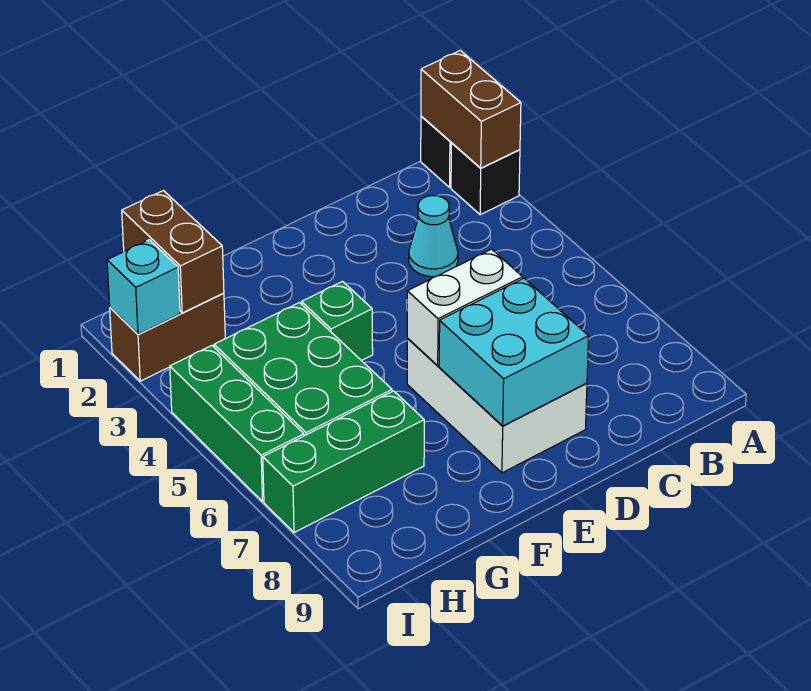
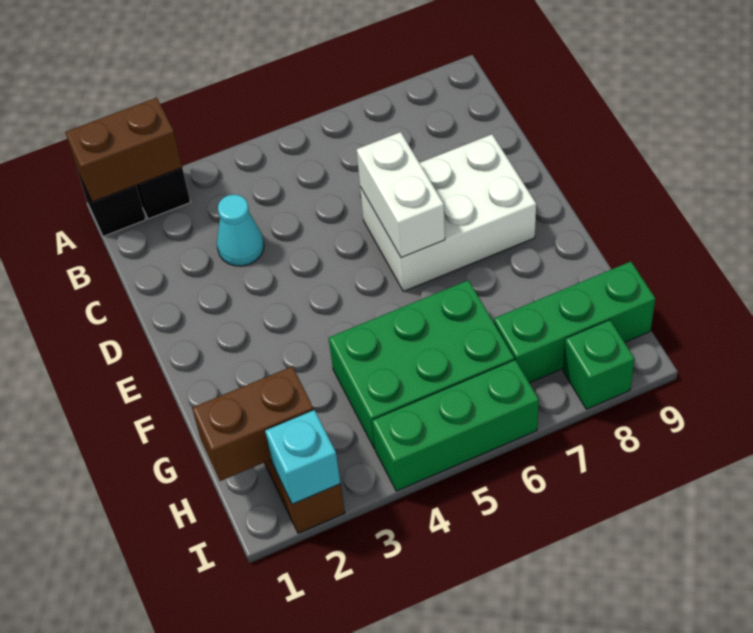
cyan 2x2 brick [439,278,589,426] -> none
green 1x1 brick [302,282,373,361] -> green 1x1 brick moved to [563,320,634,409]
green 1x3 brick [263,391,424,533] -> green 1x3 brick turned to [494,262,655,383]

